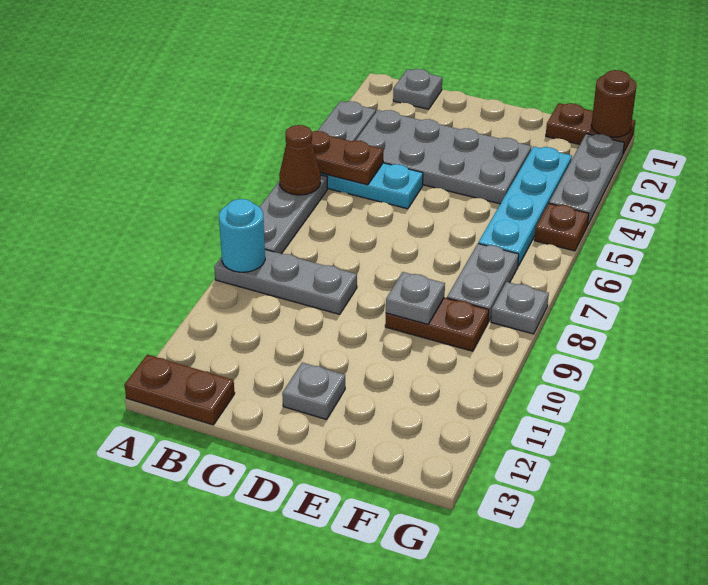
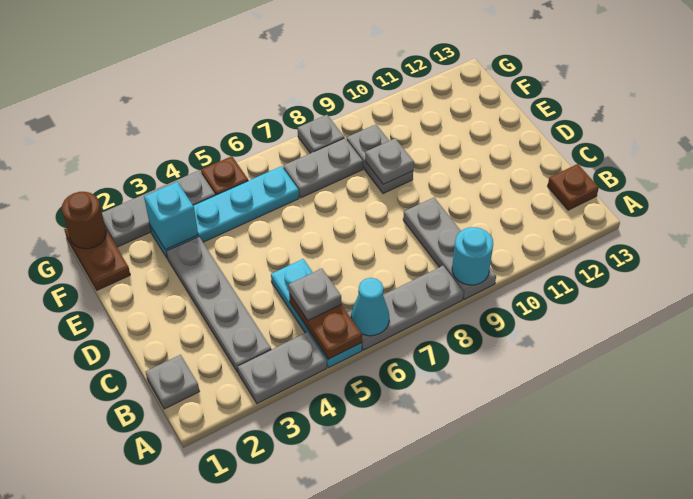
brown 1x1 cone [279,125,321,195] -> cyan 1x1 cone [351,278,389,336]
brown 1x2 plate [124,354,235,425] -> brown 1x1 plate [548,164,599,210]
grey 2x4 plate [356,110,531,204] -> grey 1x4 plate [166,237,271,372]
grey 1x1 plate [282,362,345,420] -> grey 1x1 plate moved to [289,269,341,320]
brown 1x2 plate [385,298,489,351] -> grey 1x2 plate [347,124,413,194]
none -> cyan 1x1 brick [144,182,198,250]

